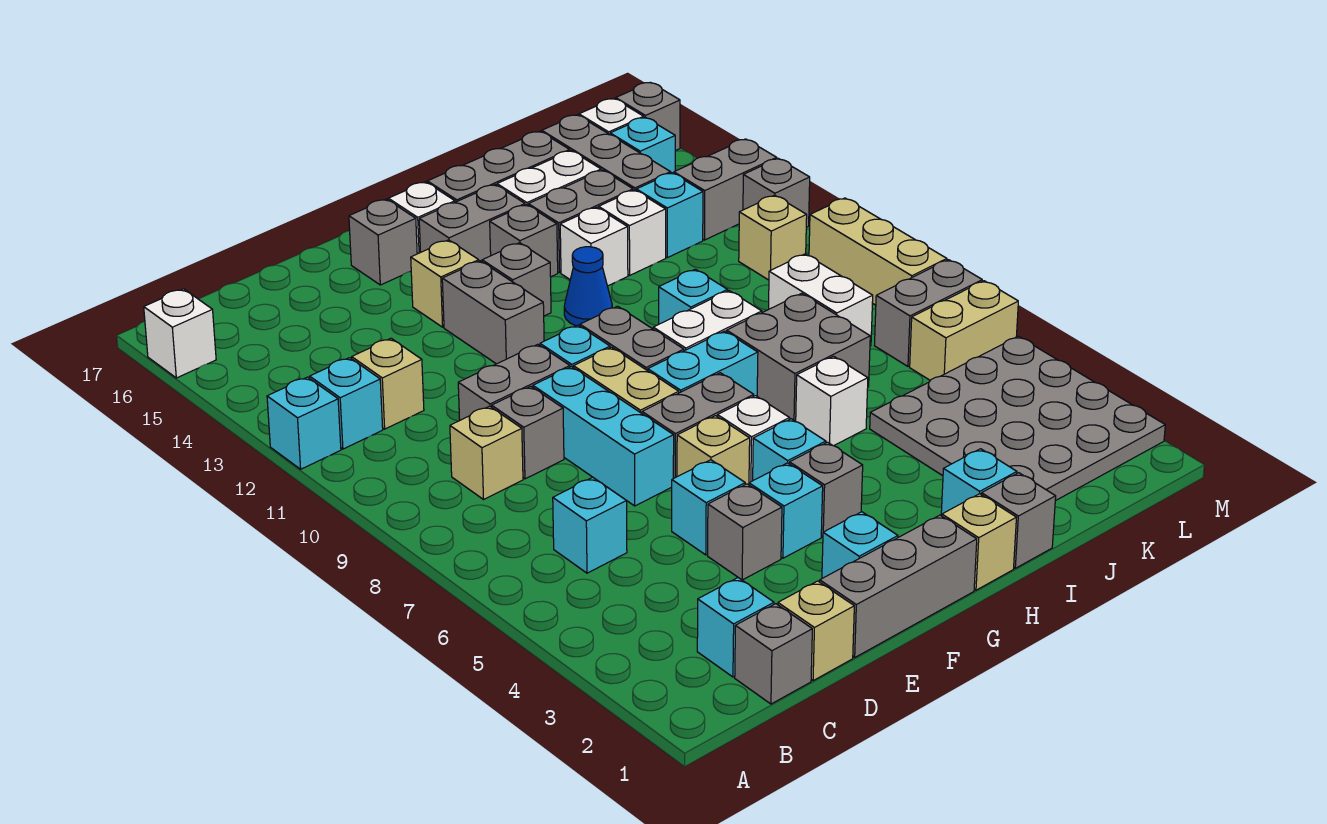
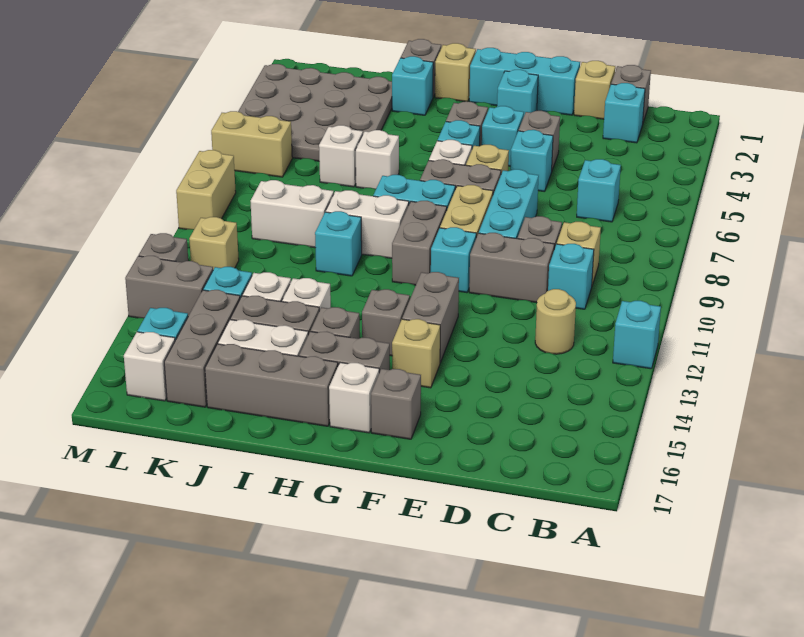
white 1x1 brick [144,289,216,378] -> white 1x1 brick moved to [319,125,363,187]
cyan 1x1 brick [310,358,383,449] -> cyan 1x1 brick moved to [548,244,594,309]
tan 1x1 brick [352,338,424,429] -> tan 1x1 round brick [535,289,576,354]
grey 1x3 brick [820,515,977,657] -> cyan 1x3 brick [469,48,580,115]
blue 1x1 cone [564,247,612,326] -> none
grey 2x2 brick [727,293,870,421] -> none
white 1x2 brick [769,254,873,346] -> white 1x2 brick turned to [251,180,334,248]
grey 1x2 brick [875,260,982,366] -> none
tan 1x3 brick [809,198,947,305] -> tan 1x2 brick [176,150,236,229]
grey 1x1 brick [616,83,680,151] -> none

